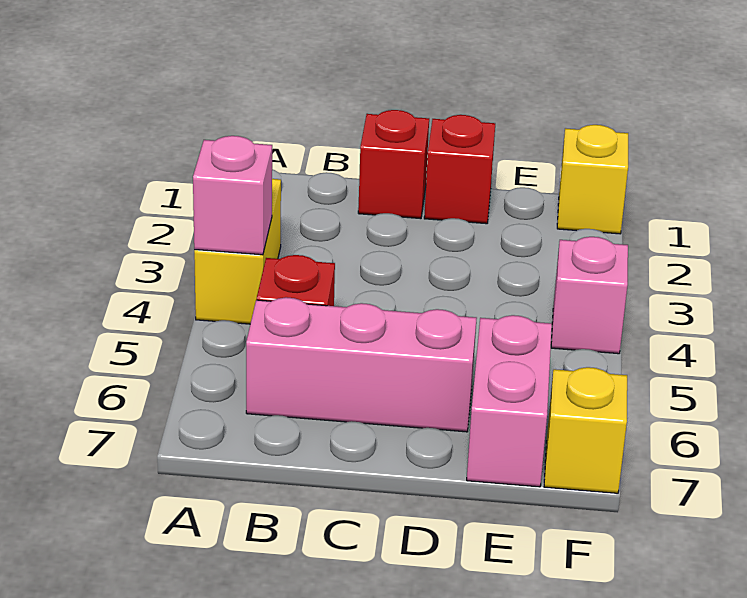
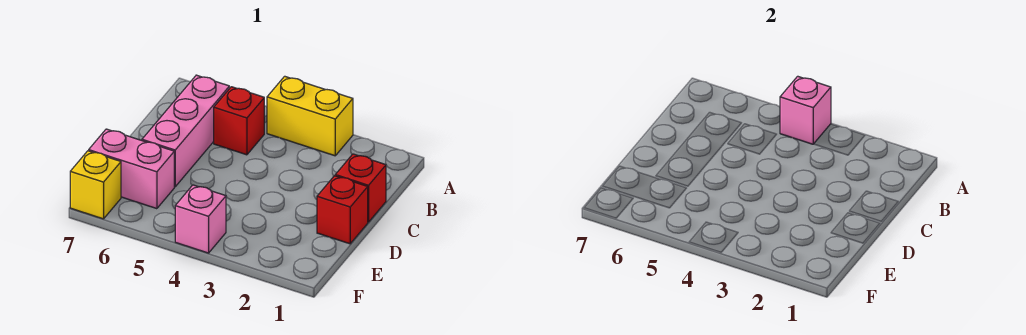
yellow 1x1 brick [557,125,628,234] -> none

